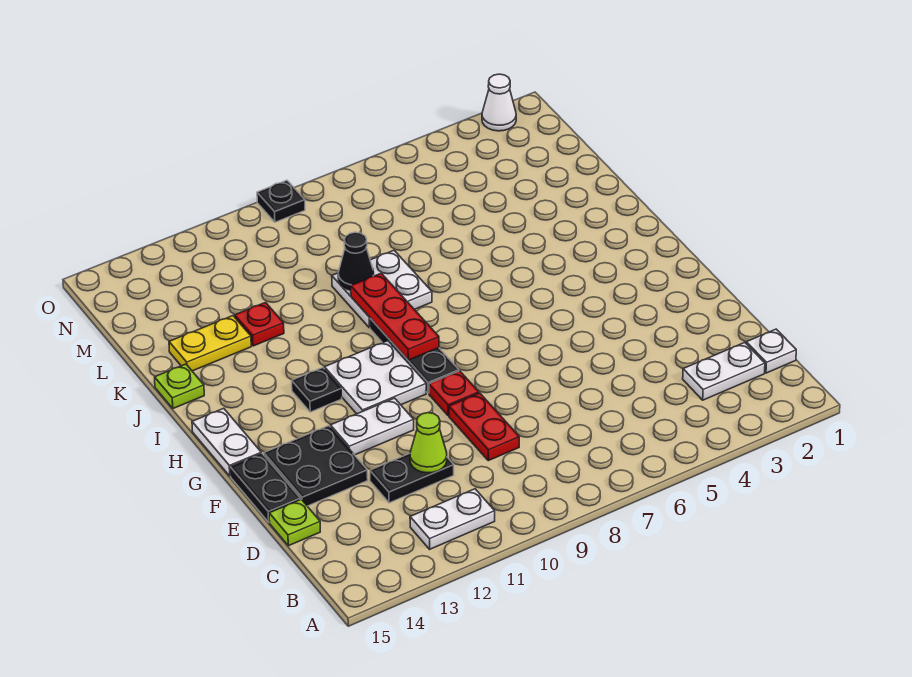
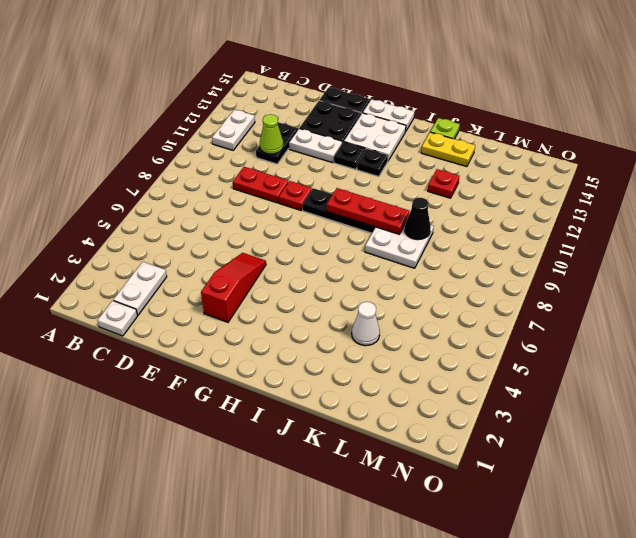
lime 1x1 plate [269,499,320,546] -> none
none -> red 1x3 slope [201,253,266,322]
white 1x2 plate [330,398,414,455] -> white 1x2 plate turned to [289,129,342,163]
white 2x2 plate [324,341,426,414] -> white 2x2 plate moved to [344,113,406,161]
yellow 1x2 plate [169,316,251,371] -> yellow 1x2 plate turned to [421,132,475,167]
white 1x1 cone [482,74,516,131] -> white 1x1 cone moved to [352,302,380,346]
black 1x1 plate [257,180,305,222] -> black 1x1 plate moved to [334,142,365,169]

